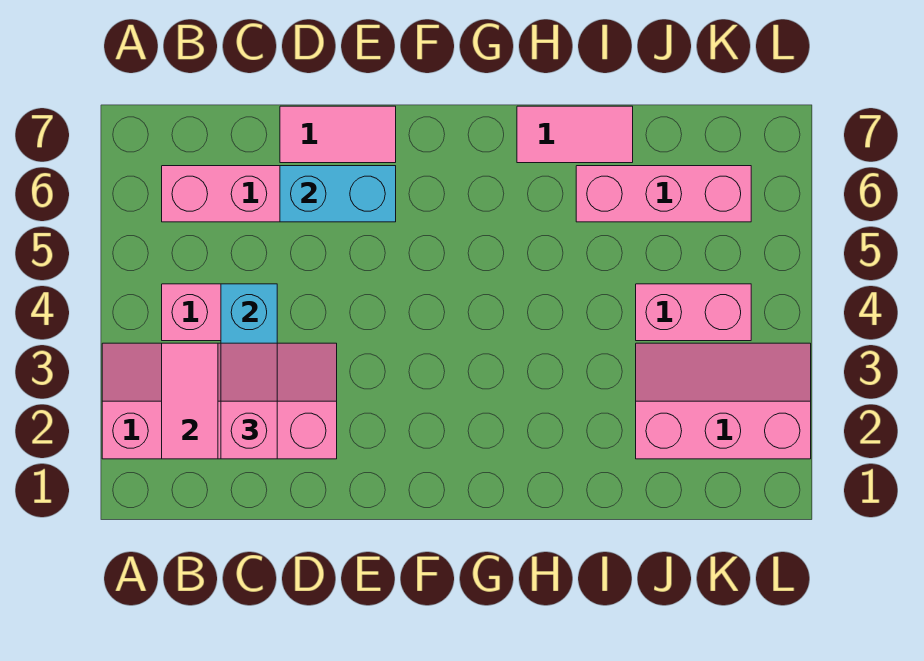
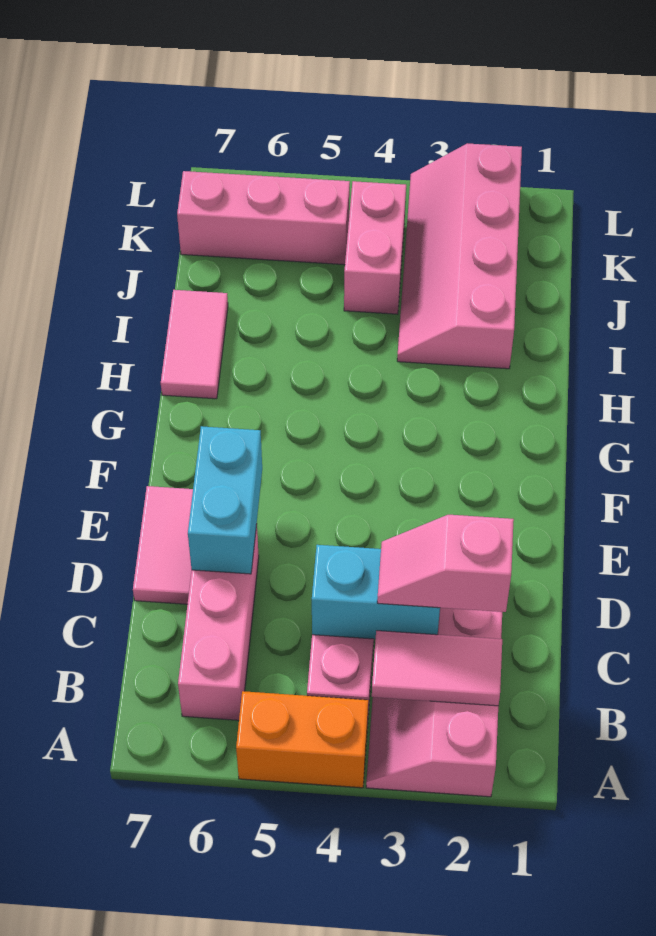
none -> orange 1x2 brick [236,691,368,788]
pink 1x3 brick [576,166,751,222] -> pink 1x3 brick turned to [177,171,350,265]
pink 2x3 slope [636,343,811,459] -> pink 2x4 slope [397,143,522,369]

